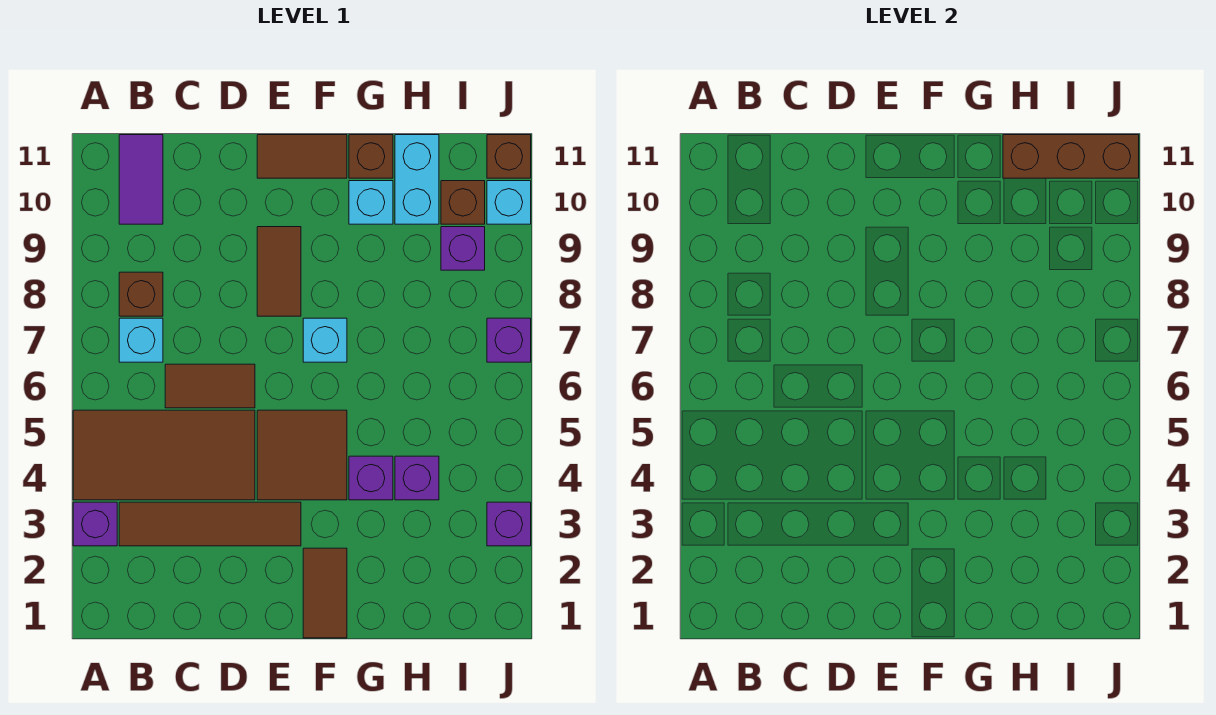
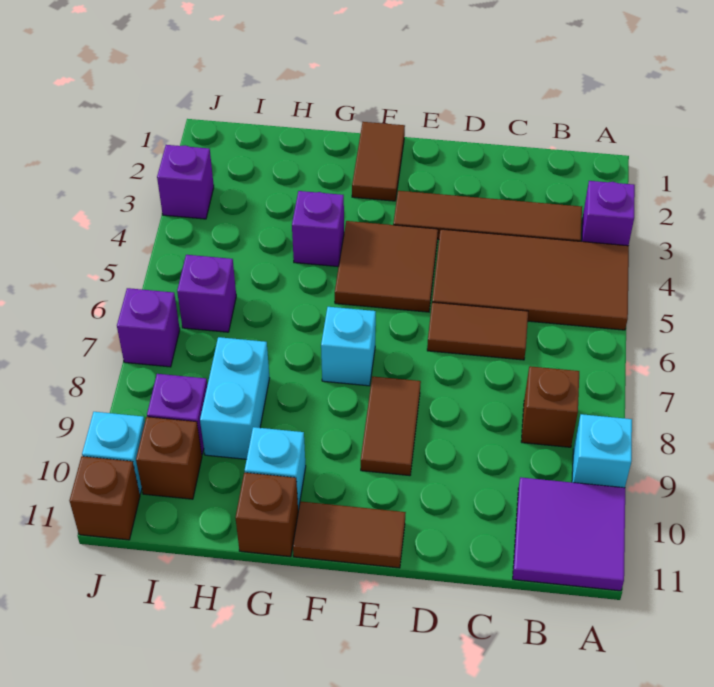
cyan 1x1 brick [119,318,163,362] -> cyan 1x1 brick moved to [572,414,632,488]
purple 1x2 tile [119,135,163,224] -> purple 2x2 tile [513,477,625,591]
purple 1x1 brick [395,456,439,500] -> purple 1x1 brick moved to [177,255,236,332]
cyan 1x2 brick [395,135,439,224] -> cyan 1x2 brick moved to [200,337,270,459]
brown 1x3 brick [1003,135,1139,178] -> none

